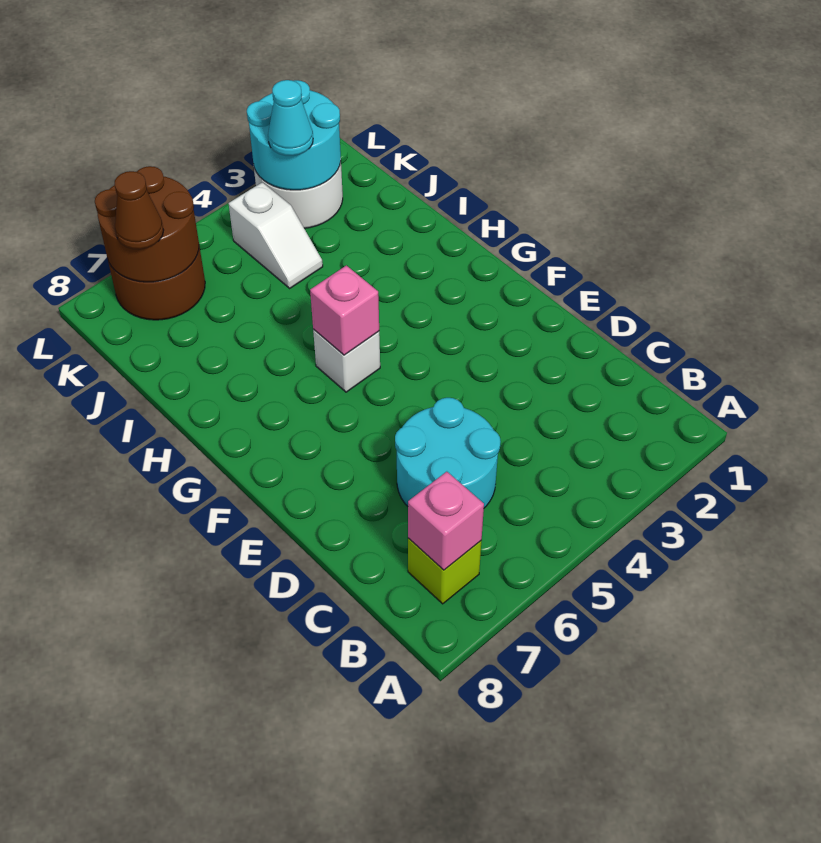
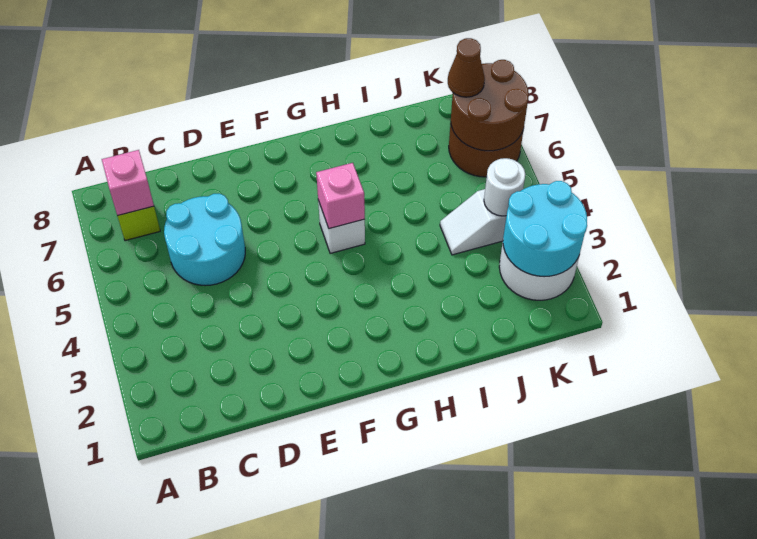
cyan 1x1 cone [268,80,313,156] -> none
none -> white 1x1 round brick [484,158,525,216]

